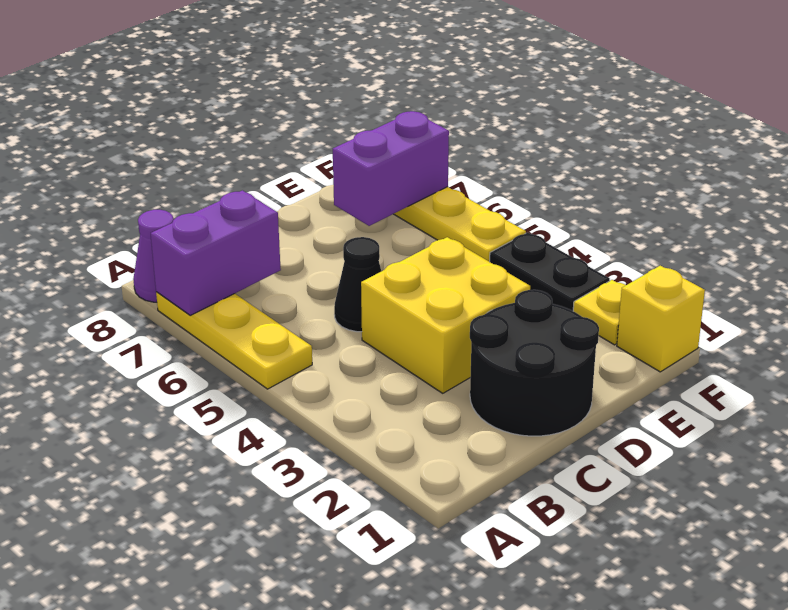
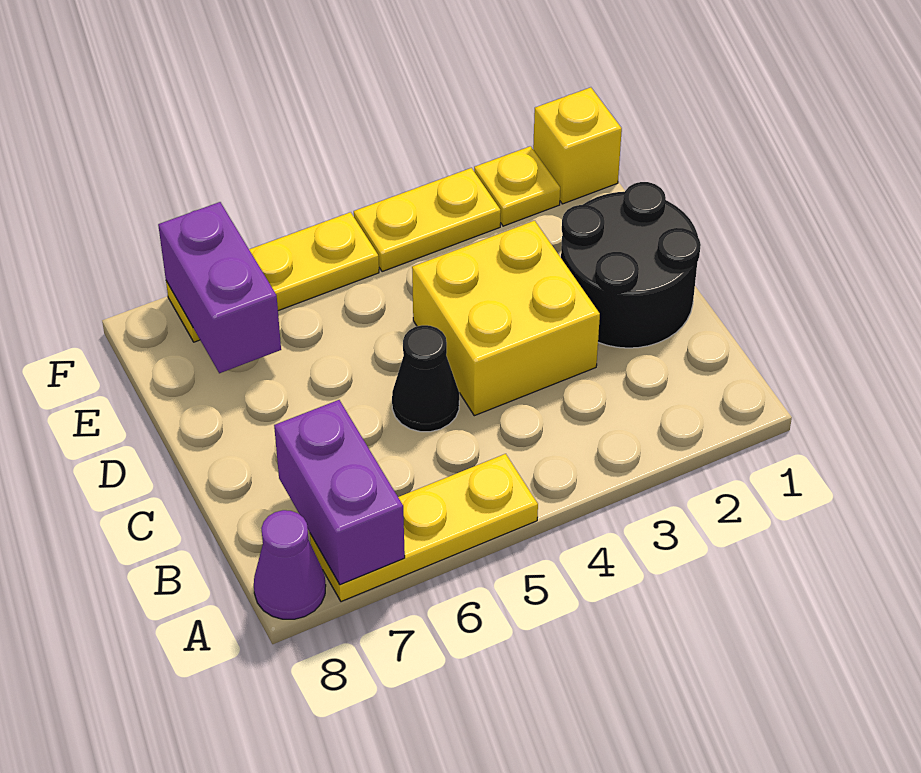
black 1x2 plate [490,232,610,311] -> yellow 1x2 plate [354,168,501,272]

